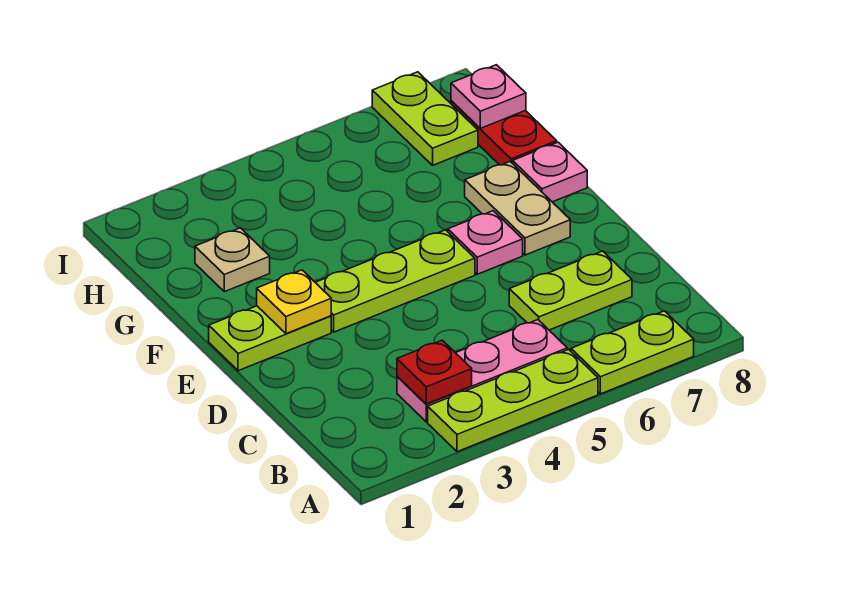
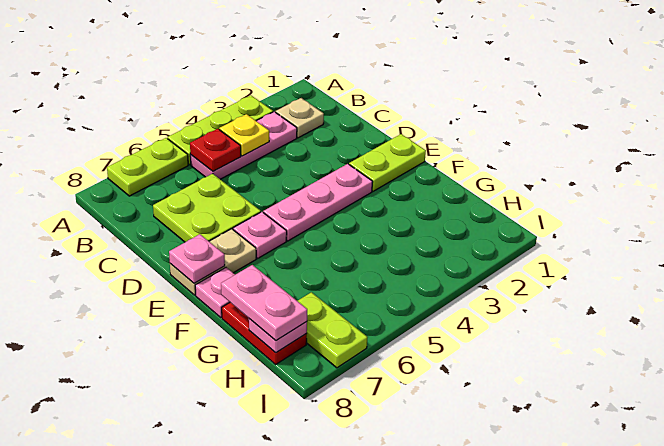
red 1x1 plate [397,340,472,404] -> red 1x1 plate moved to [190,129,241,171]
lime 1x2 plate [509,251,632,330] -> lime 2x2 plate [153,174,261,242]
yellow 1x1 plate [257,270,331,334] -> yellow 1x1 plate moved to [219,114,269,156]
lime 1x3 plate [315,230,475,332] -> pink 1x3 plate [263,164,373,241]
tan 1x2 plate [465,162,570,255] -> tan 1x2 plate turned to [170,229,256,295]
none -> pink 1x1 plate [169,234,225,283]
tan 1x1 plate [195,228,270,292] -> tan 1x1 plate moved to [276,98,324,138]
none -> pink 1x2 plate [221,265,307,341]

